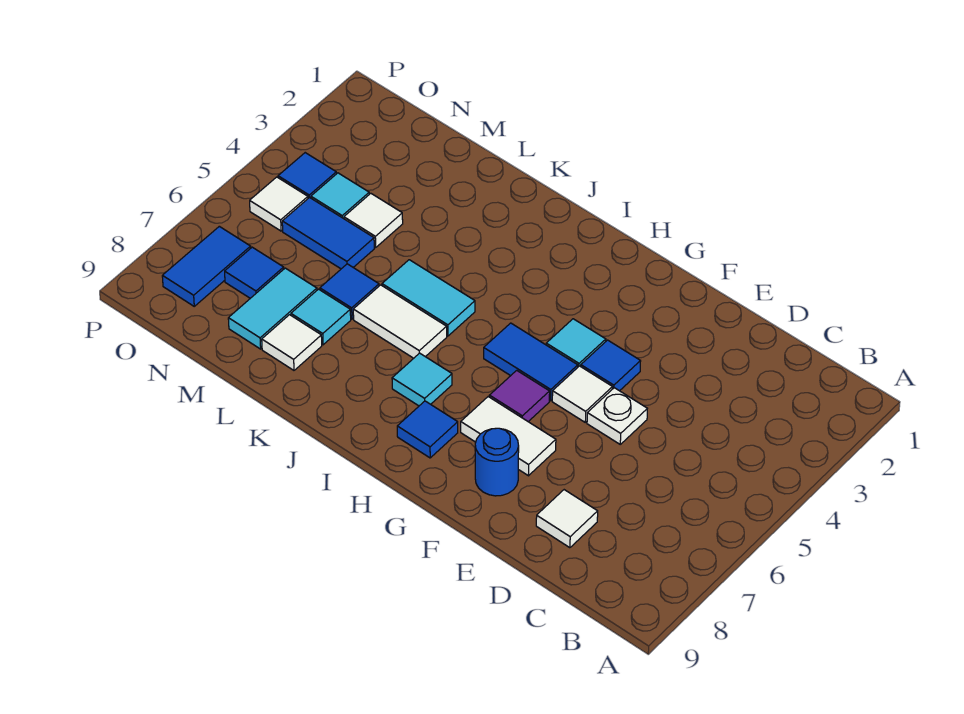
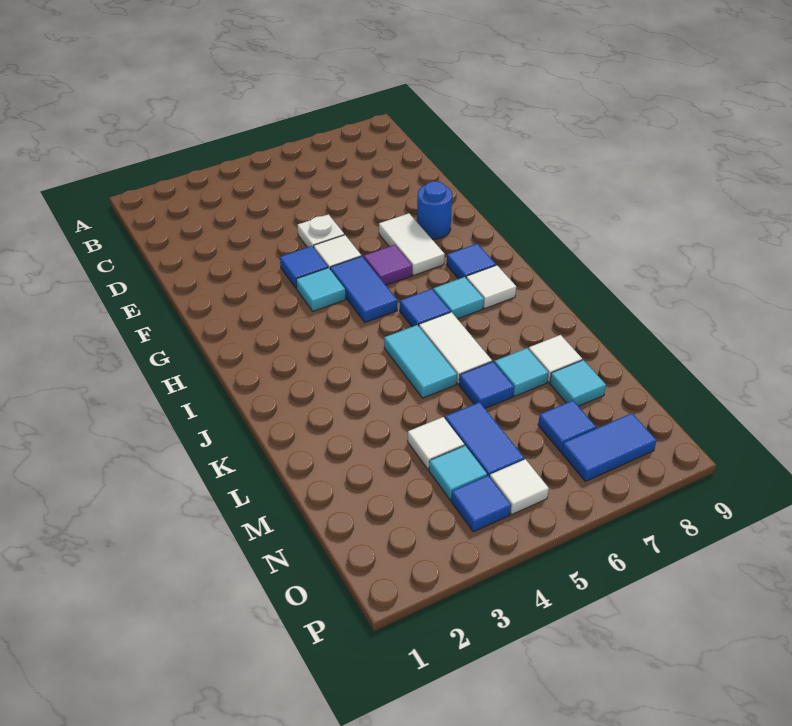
white 1x1 tile [536,490,598,548] -> white 1x1 tile moved to [466,265,516,309]
none -> blue 1x1 tile [400,289,451,327]
cyan 1x2 tile [228,268,317,349] -> cyan 1x1 tile [550,360,606,406]

